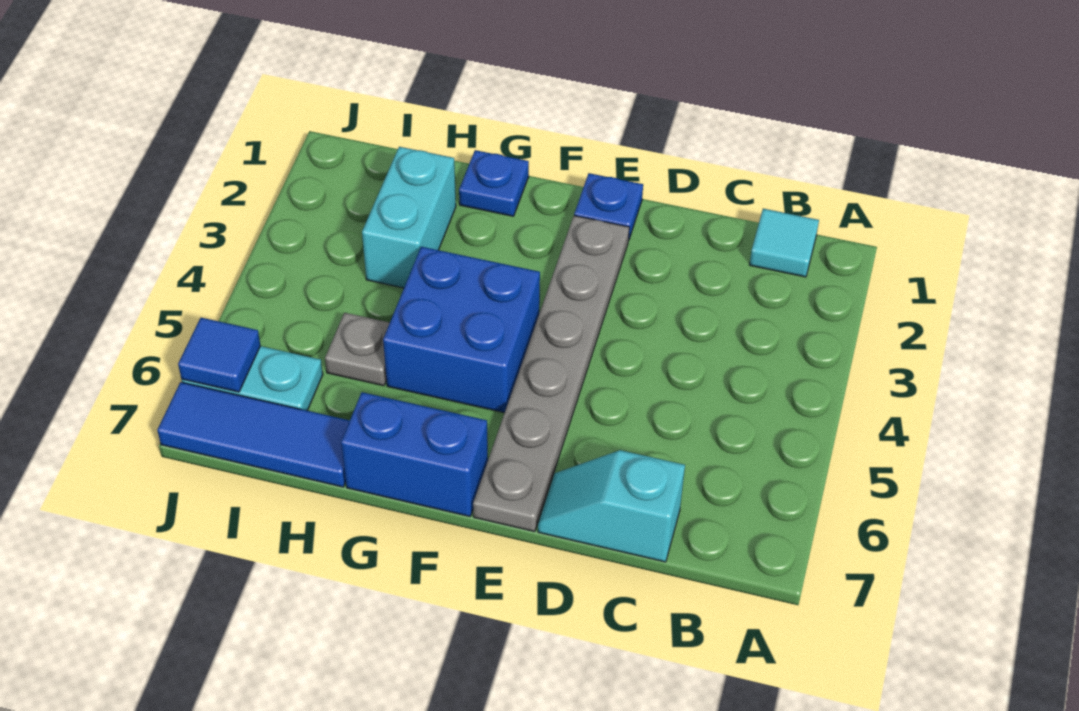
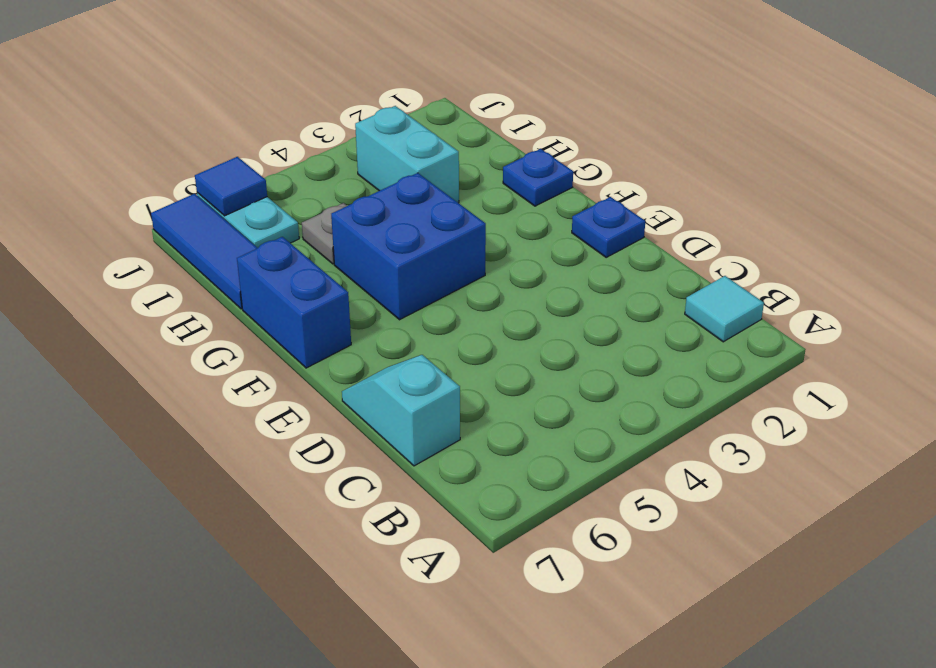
grey 1x6 plate [473,216,629,532] -> none
cyan 1x2 brick [362,147,456,288] -> cyan 1x2 brick turned to [355,106,459,203]

